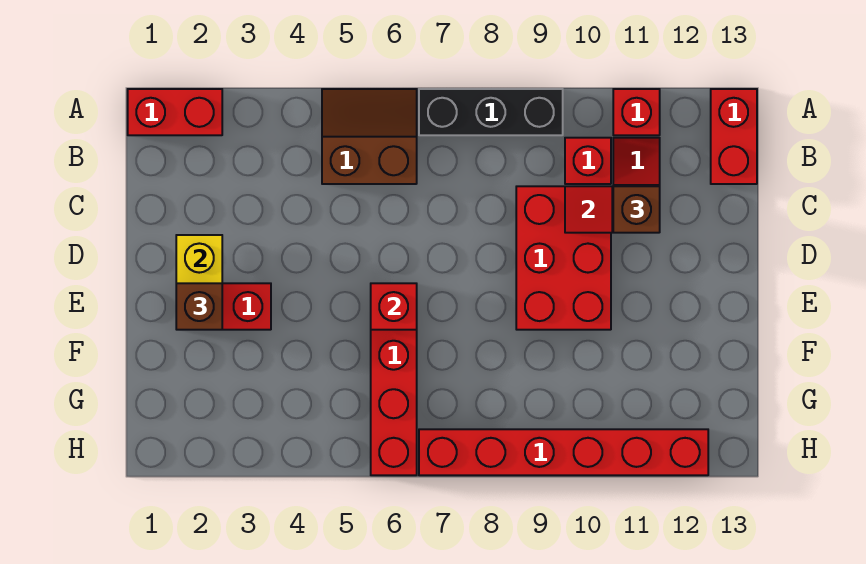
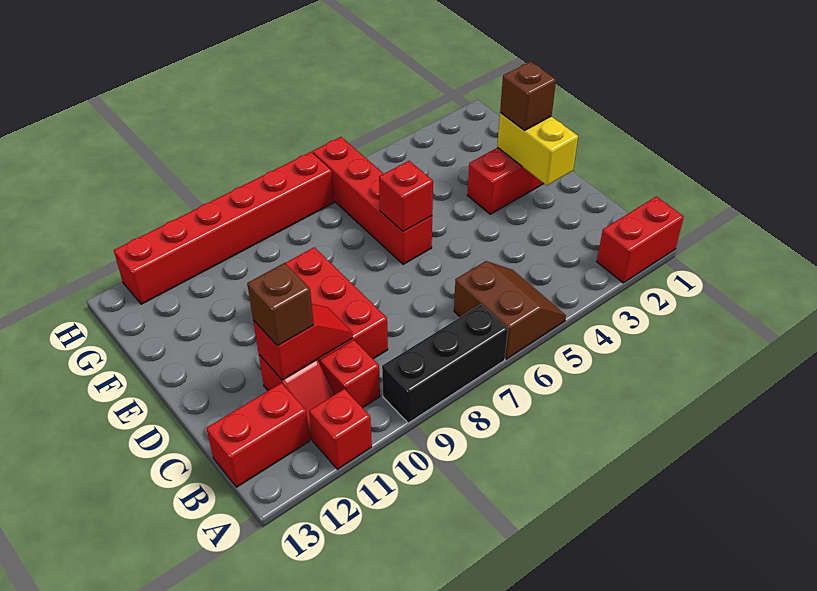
brown 2x2 slope [322,89,417,184] -> brown 2x2 slope turned to [454,261,566,359]
red 1x2 brick [711,89,757,184] -> red 1x2 brick turned to [206,383,310,487]

